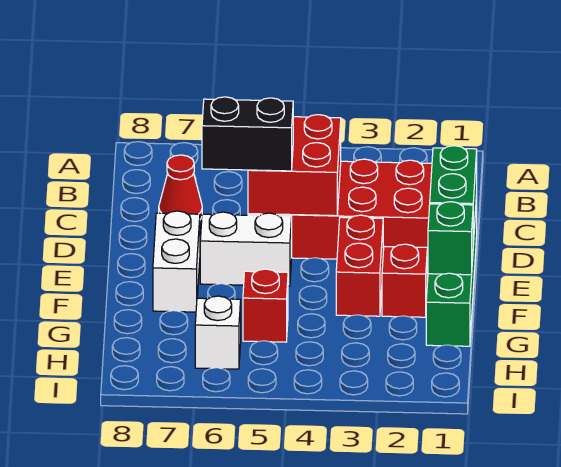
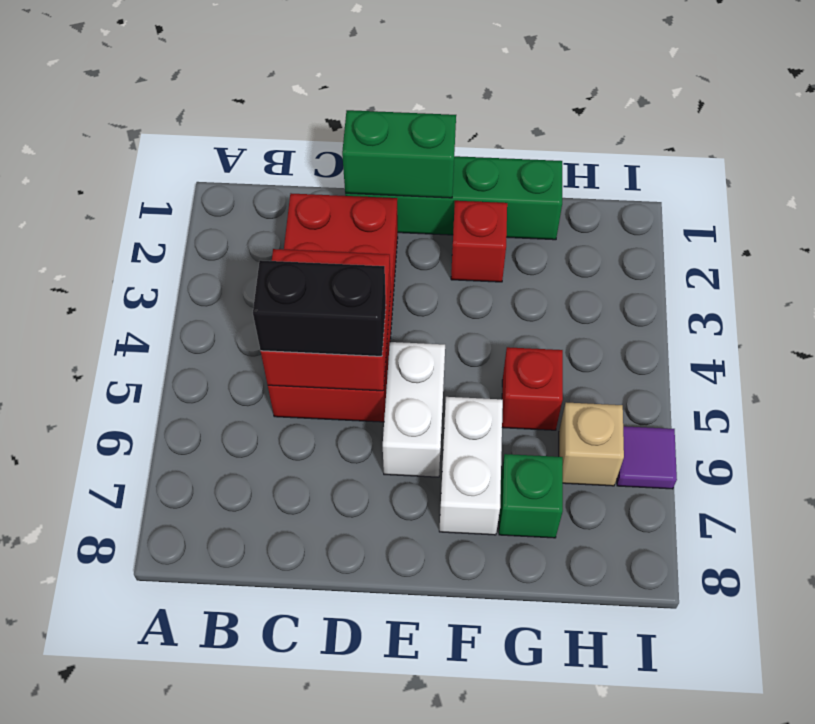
red 1x1 cone [159,155,202,219] -> none
black 1x2 brick [202,97,293,171] -> black 1x2 brick turned to [253,260,386,356]
red 1x2 brick [336,215,383,316] -> none
white 1x2 brick [153,211,200,312] -> white 1x2 brick turned to [439,397,503,535]
green 1x1 brick [428,202,473,275] -> green 1x1 brick moved to [499,454,563,538]
white 1x1 brick [195,296,241,369] -> tan 1x1 brick [559,402,624,486]
none -> purple 1x1 tile [617,426,677,489]

